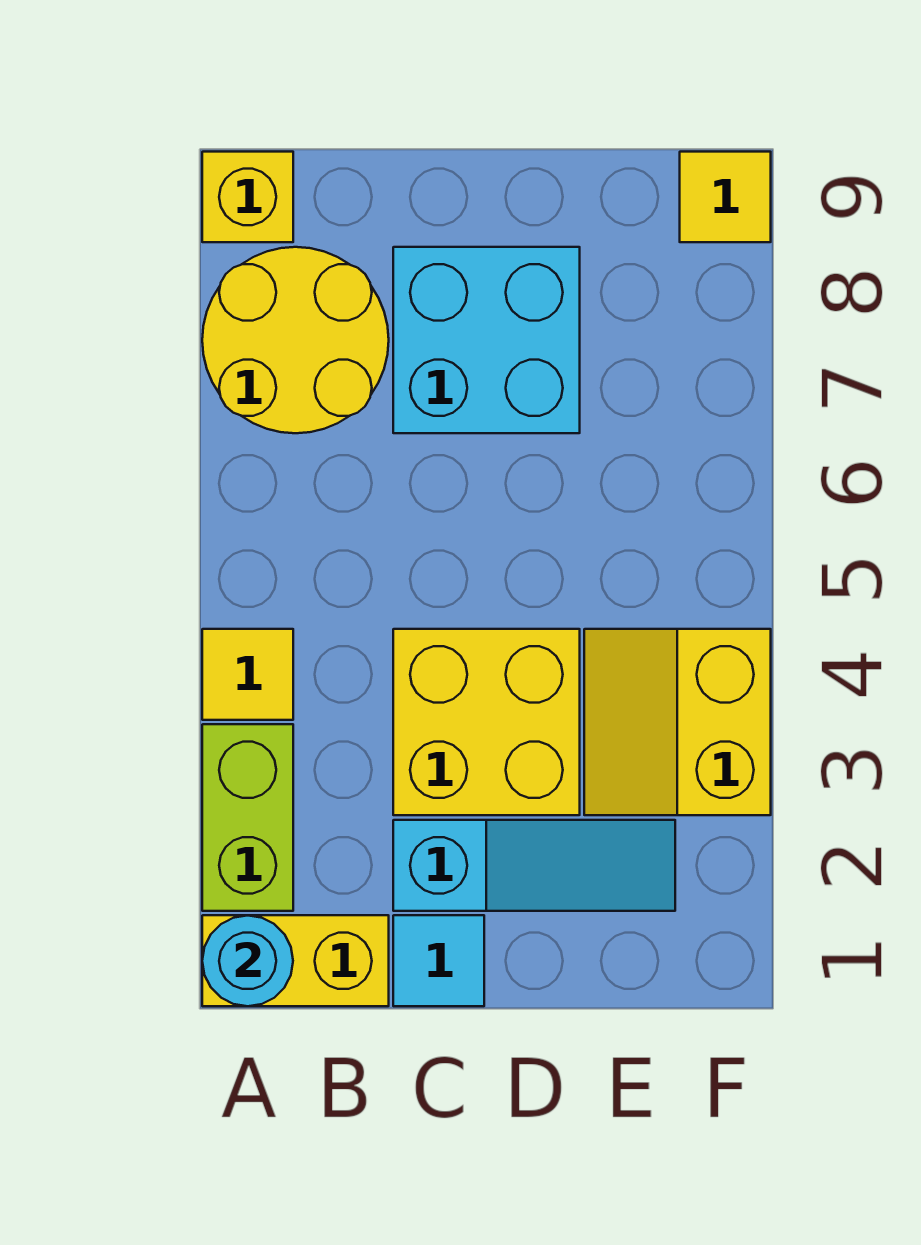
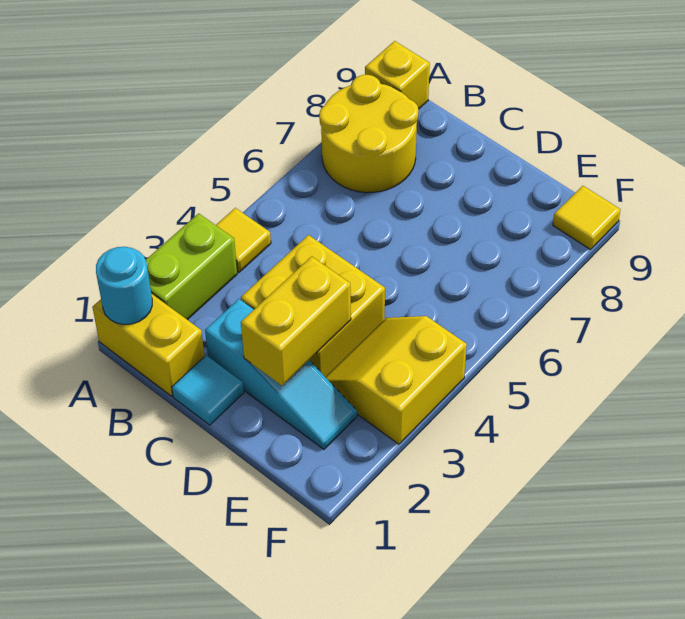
cyan 2x2 brick [393,247,580,433] -> none
none -> yellow 1x2 brick [241,256,351,386]

